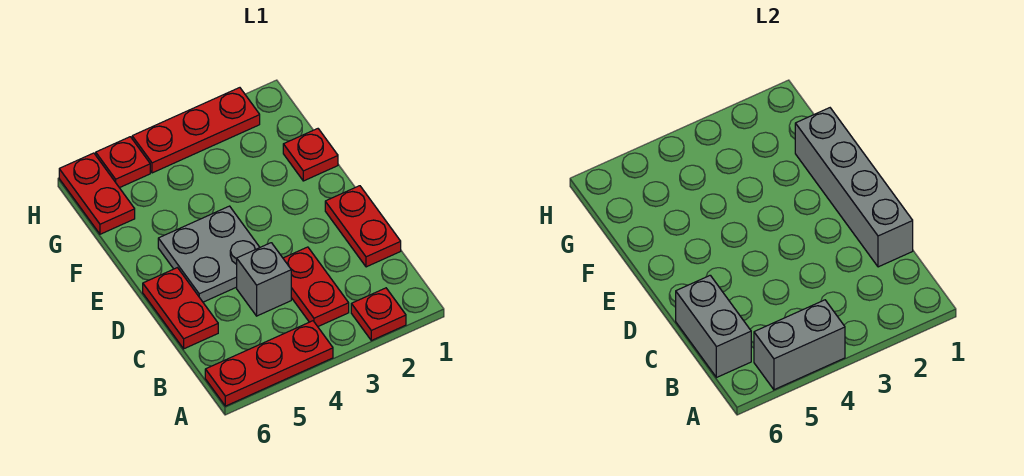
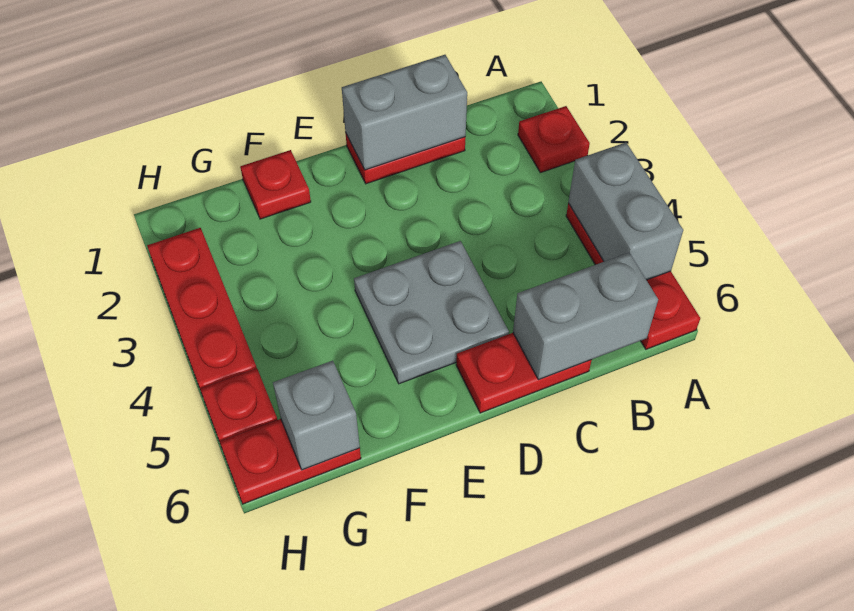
red 1x2 plate [283,247,349,326] -> none
grey 1x4 brick [795,108,913,267] -> grey 1x2 brick [342,55,467,170]
grey 1x1 brick [237,243,291,316] -> grey 1x1 brick moved to [273,361,360,470]

